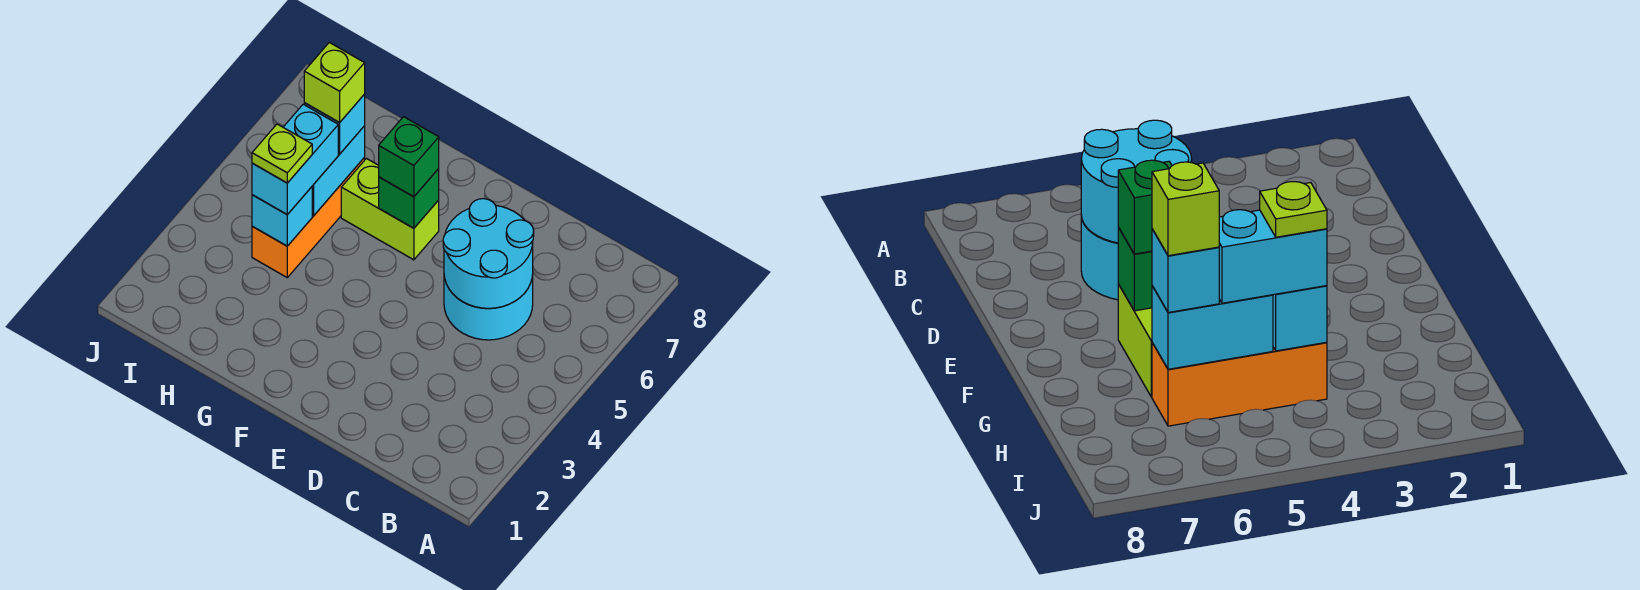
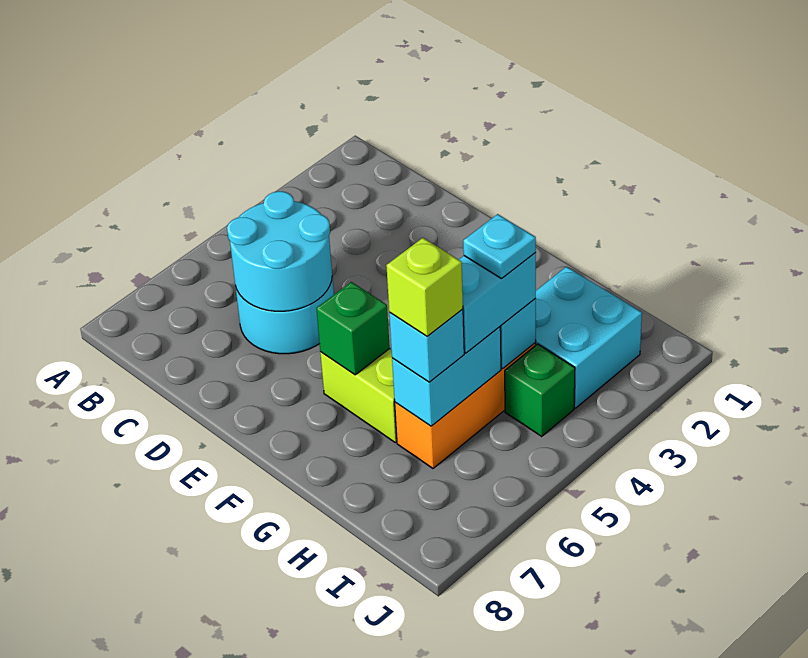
green 1x1 brick [379,117,439,197] -> green 1x1 brick moved to [505,344,575,436]
none -> cyan 2x2 brick [535,267,642,408]
lime 1x1 plate [252,124,312,183] -> cyan 1x1 plate [463,214,536,279]

